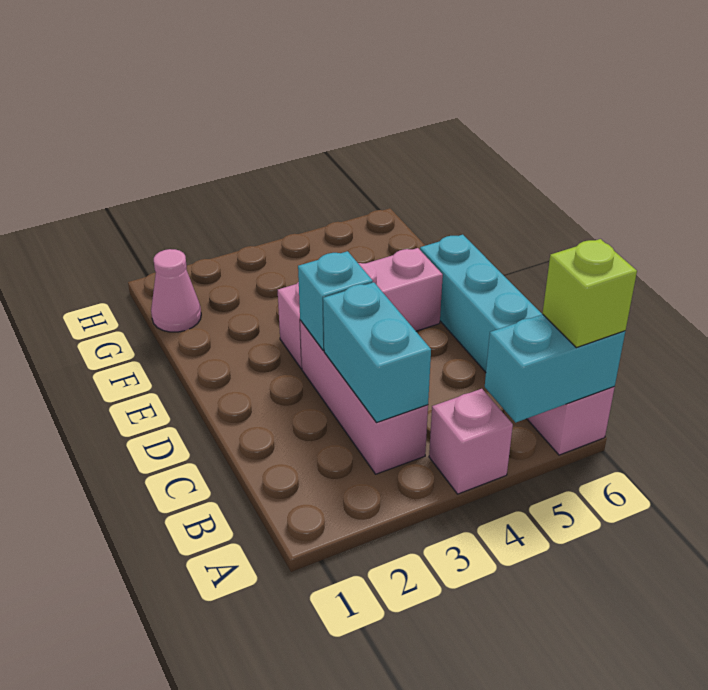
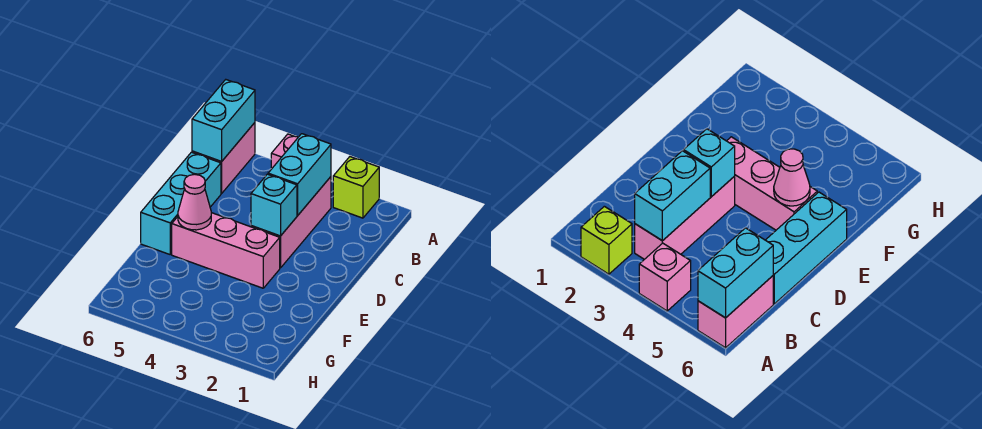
cyan 1x2 brick [485,314,625,422] -> cyan 1x2 brick turned to [192,80,255,162]
lime 1x1 brick [542,239,637,348] -> lime 1x1 brick moved to [333,157,379,218]
pink 1x1 cone [151,249,201,332] -> pink 1x1 cone moved to [178,174,211,230]

